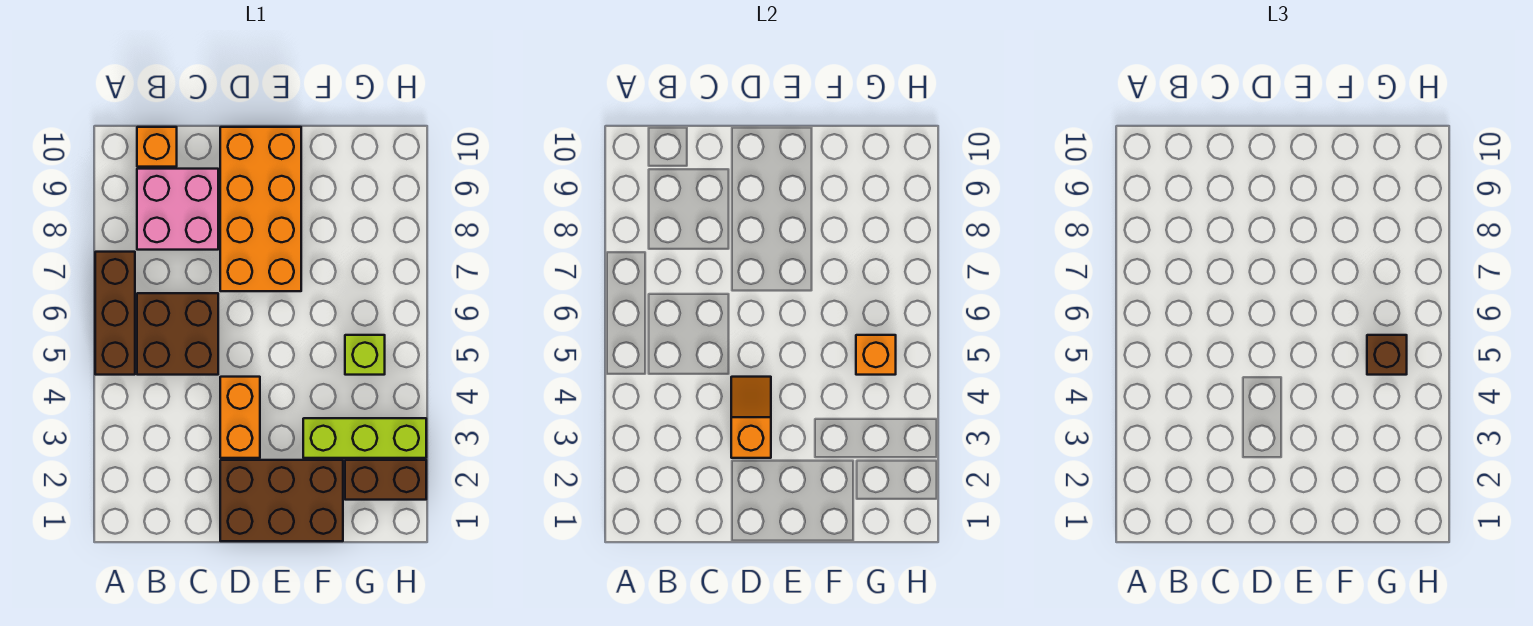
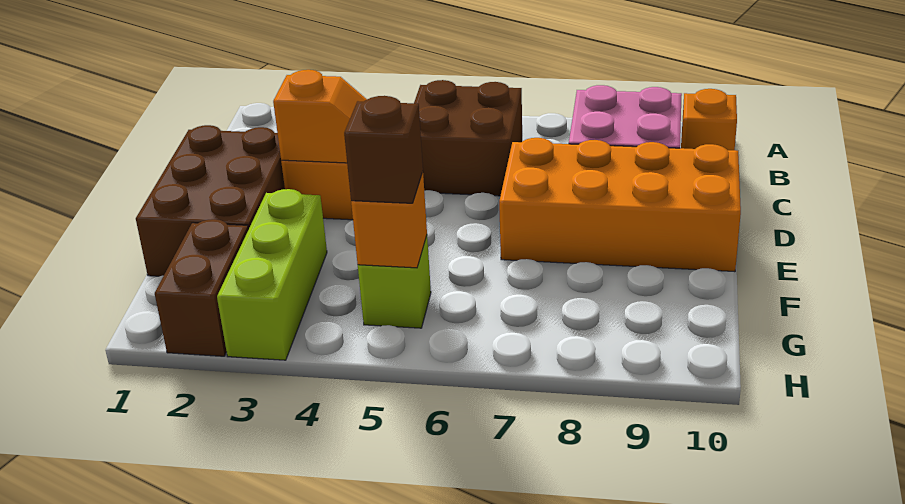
brown 1x3 brick [95,252,135,375] -> none

